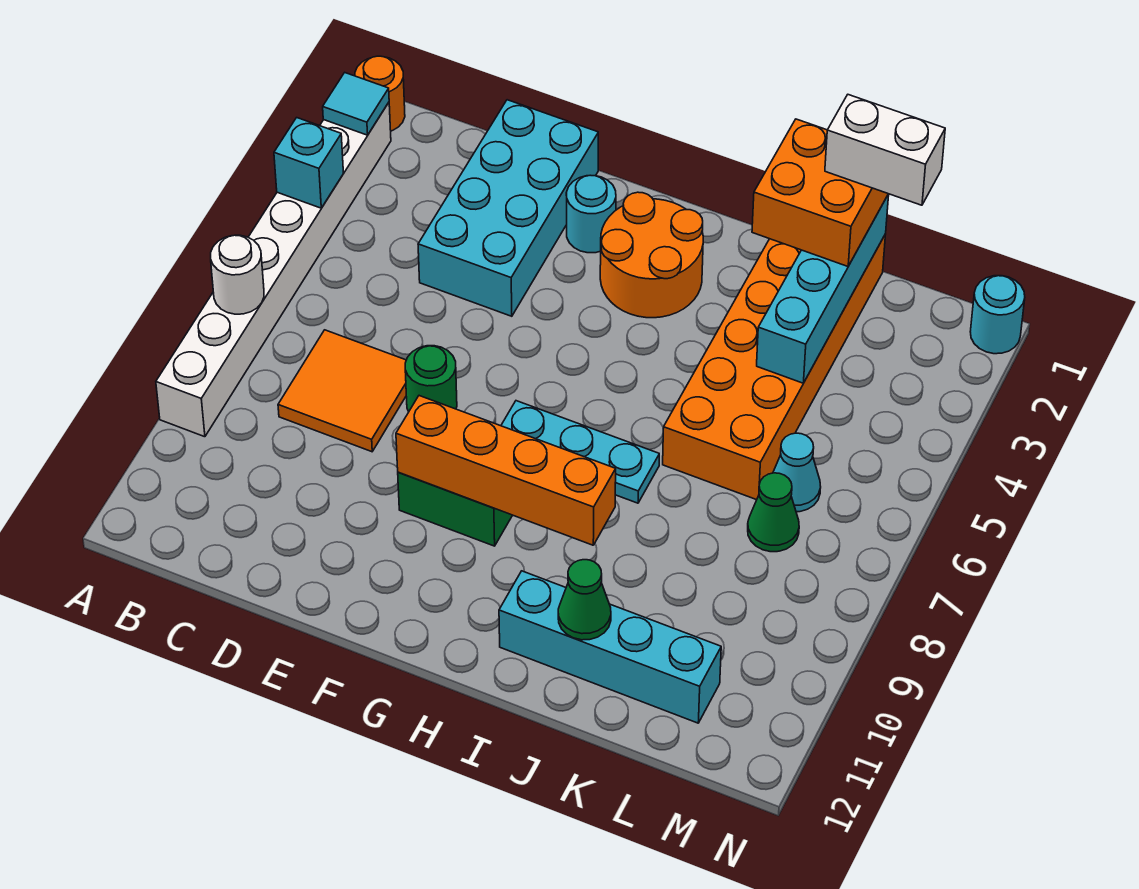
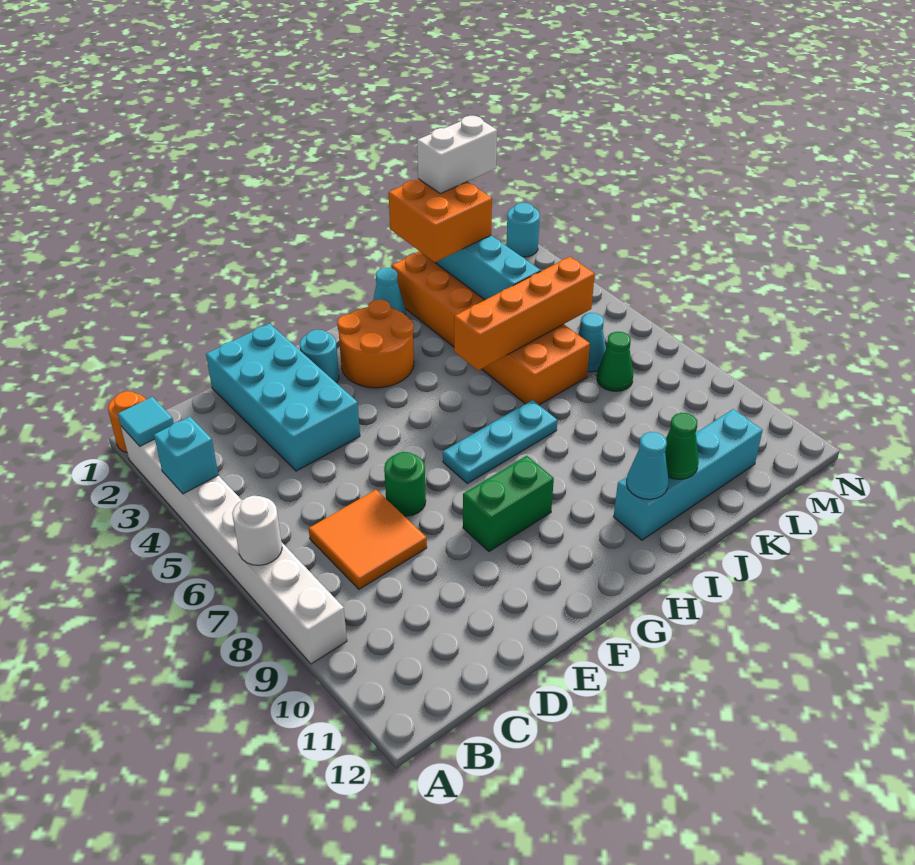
orange 1x4 brick [396,396,616,545] -> orange 1x4 brick moved to [454,257,595,371]
none -> cyan 1x1 cone [373,268,405,314]
none -> cyan 1x1 cone [627,432,669,499]

